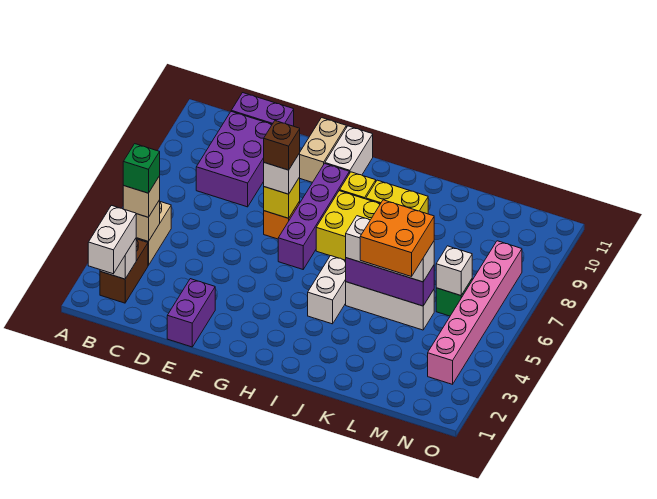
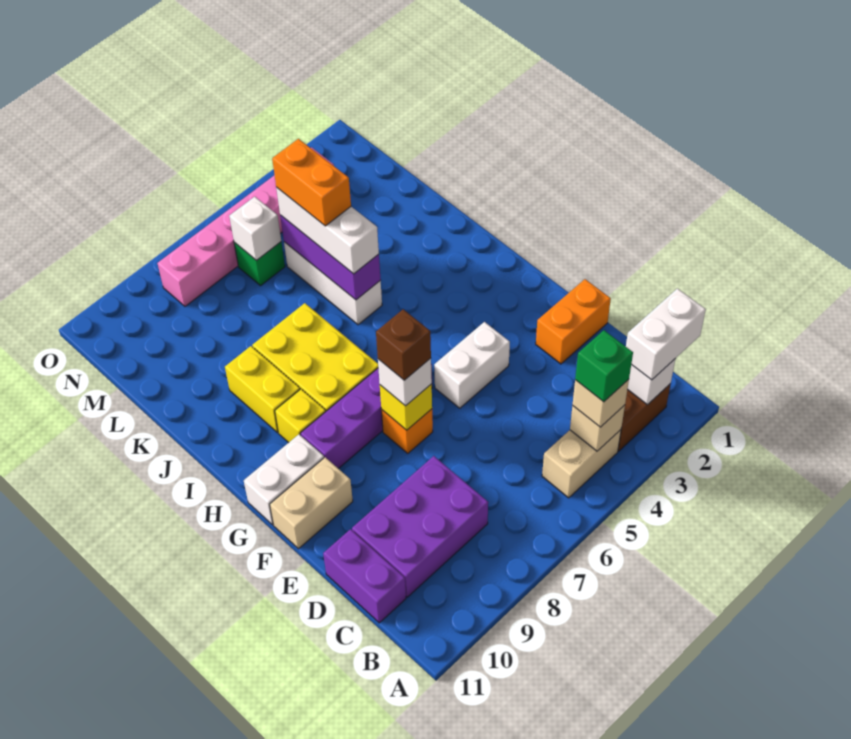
purple 1x2 brick [167,279,215,347] -> orange 1x2 brick [536,279,611,364]
white 1x2 brick [308,256,346,324] -> white 1x2 brick moved to [434,322,510,408]
orange 2x2 brick [360,200,434,277] -> orange 1x2 brick [272,139,351,226]

